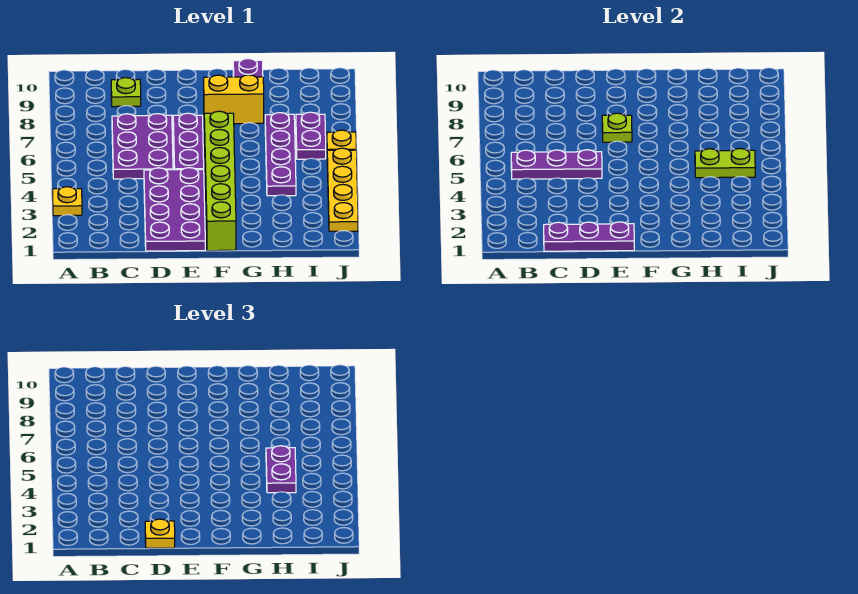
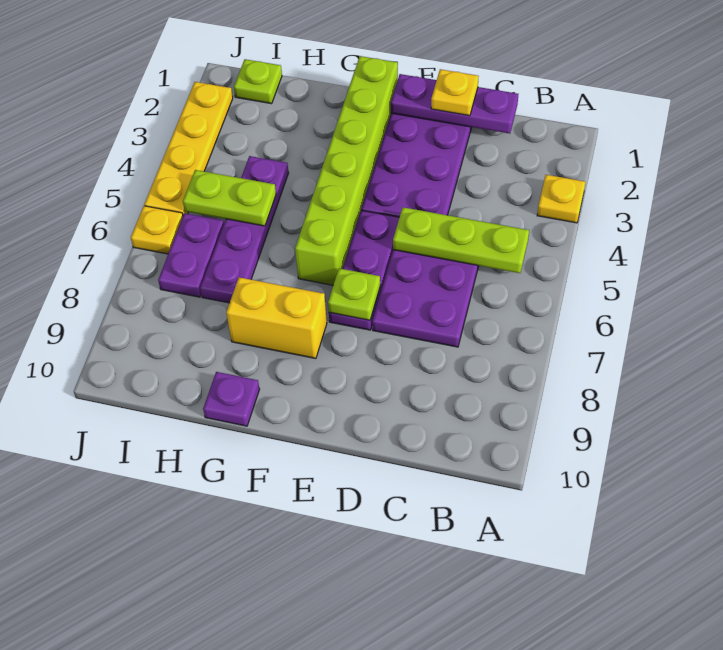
purple 1x3 plate [511,150,602,179] -> lime 1x3 plate [393,207,529,273]
lime 1x1 plate [111,78,141,107] -> lime 1x1 plate moved to [234,59,282,104]
purple 1x2 plate [266,446,296,493] -> none

